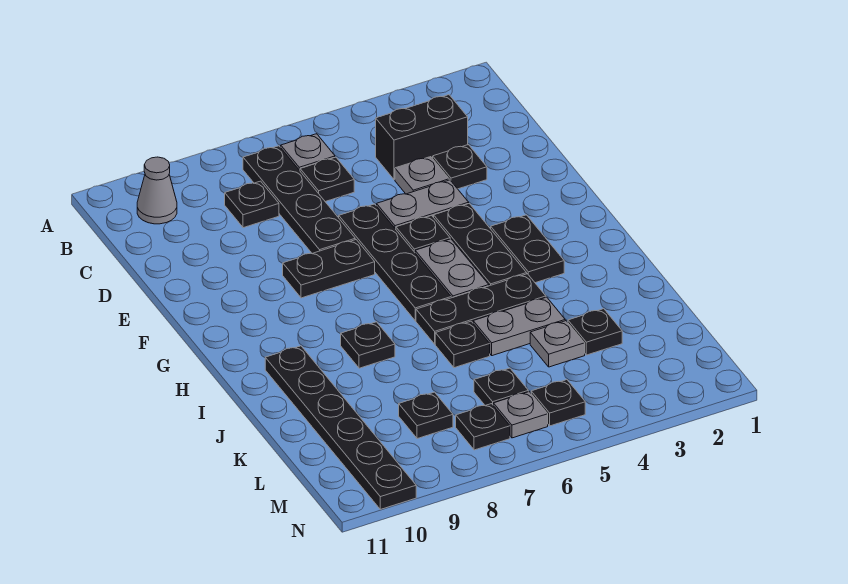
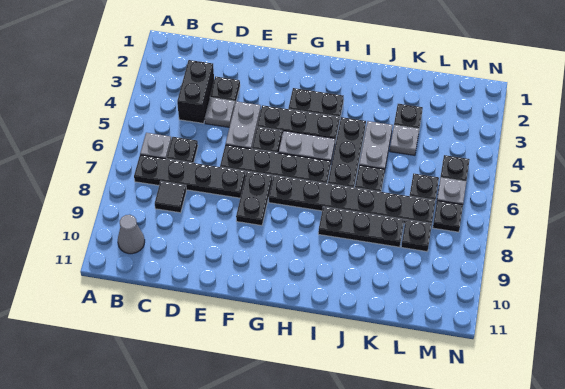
black 1x1 plate [225,181,279,228] -> black 1x1 tile [155,181,186,213]
black 1x1 plate [341,322,395,368] -> black 1x3 plate [318,207,404,247]
black 1x6 plate [265,346,416,509] -> black 1x6 plate moved to [269,175,436,224]

